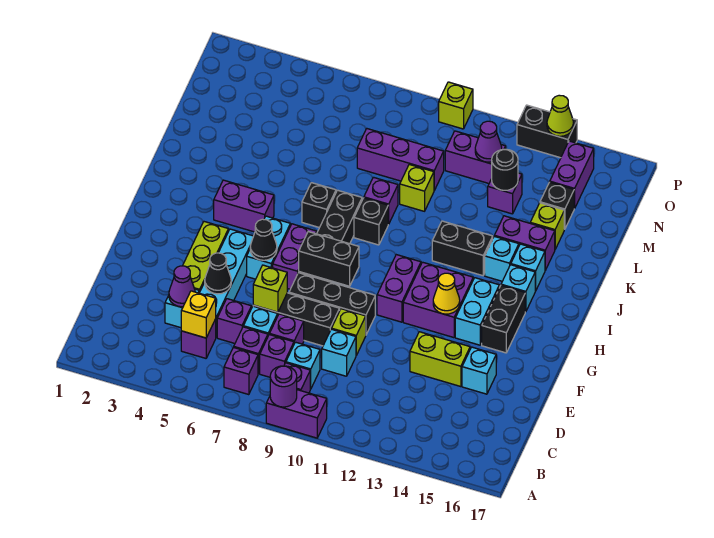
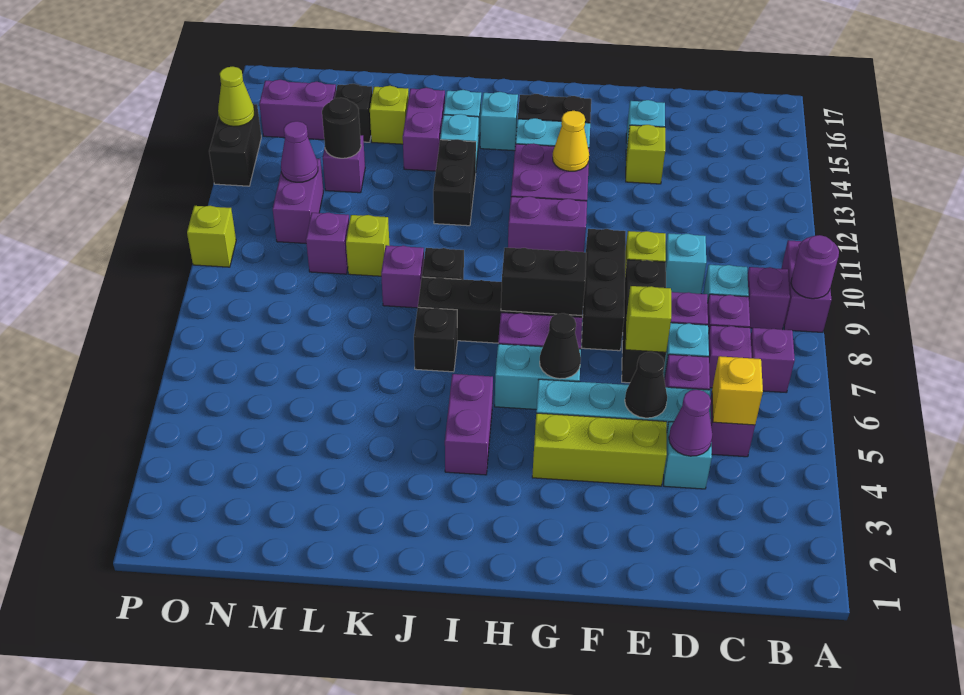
lime 1x2 brick [410,332,470,387] -> lime 1x1 brick [626,125,665,184]
black 1x2 brick [299,232,359,286] -> black 1x2 brick turned to [501,248,586,315]
purple 1x3 brick [357,129,444,190] -> purple 1x1 brick [306,213,349,274]

